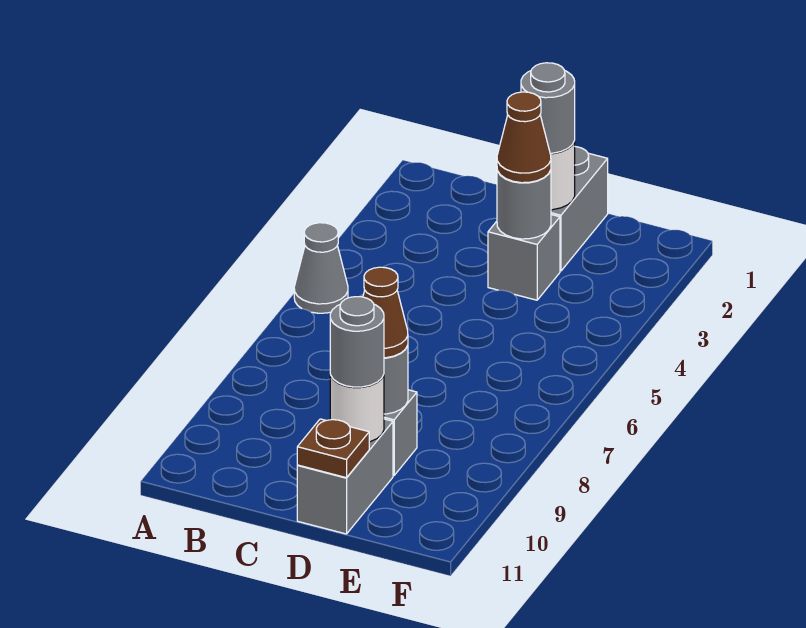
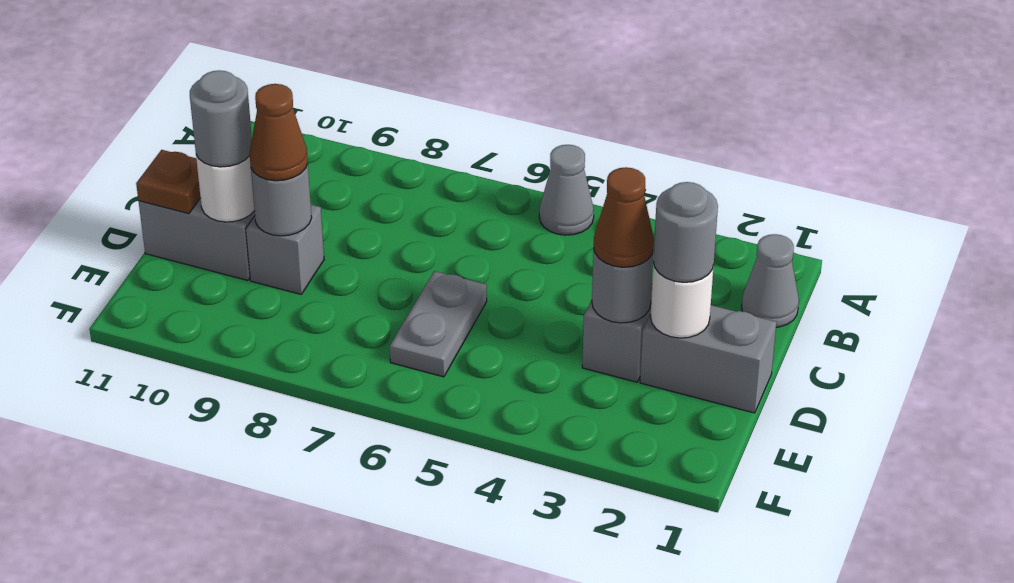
none -> grey 1x1 cone [742,234,799,327]
none -> grey 1x2 plate [390,271,487,377]

